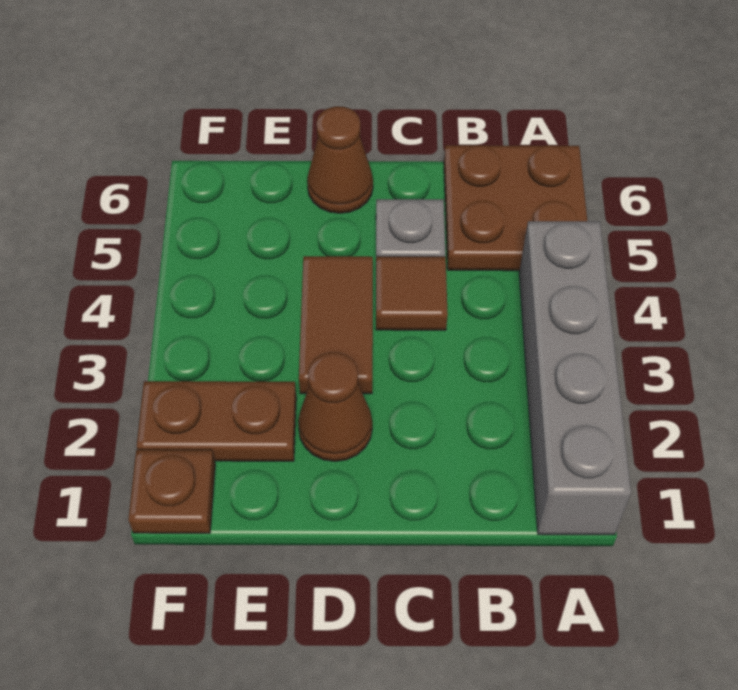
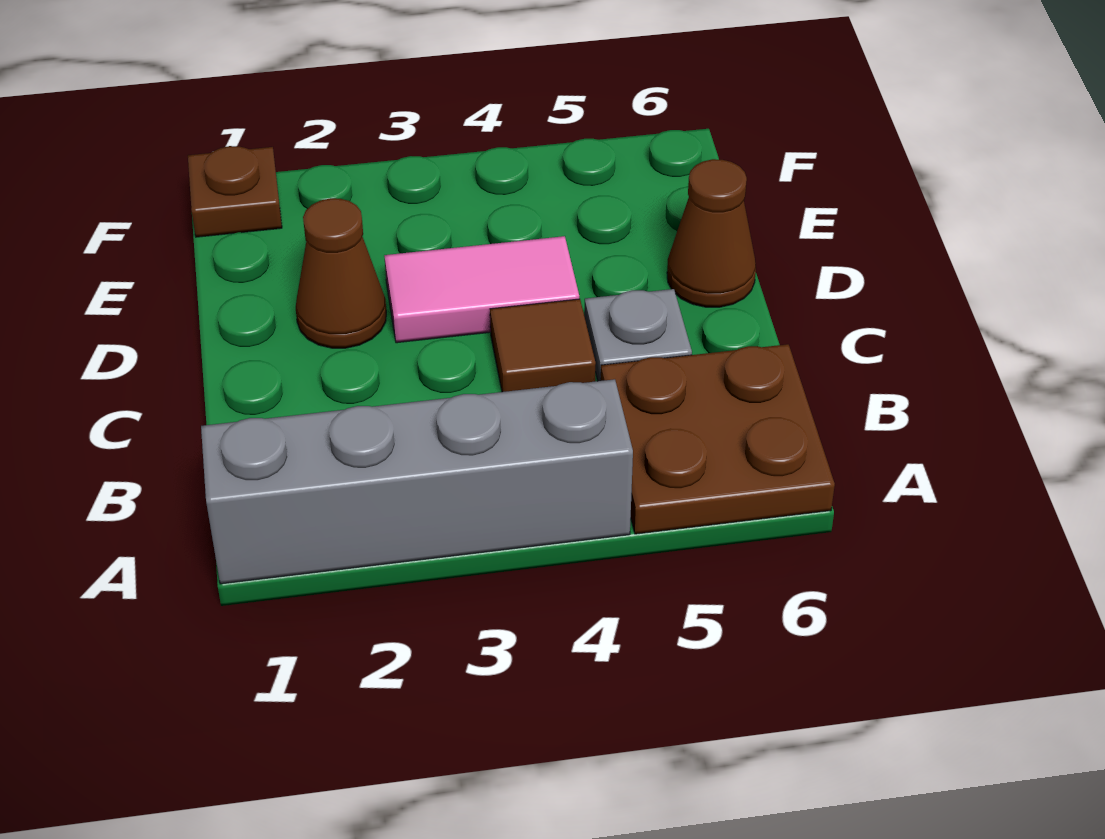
brown 1x2 tile [299,256,373,394] -> pink 1x2 tile [384,236,579,343]
brown 1x2 plate [137,381,296,461] -> none

